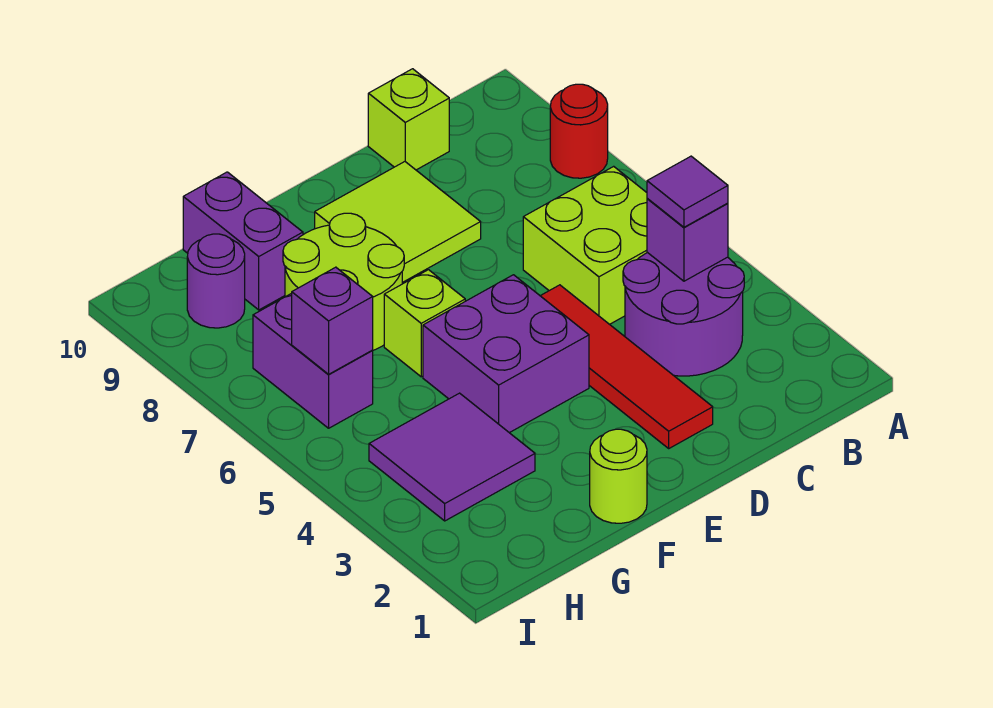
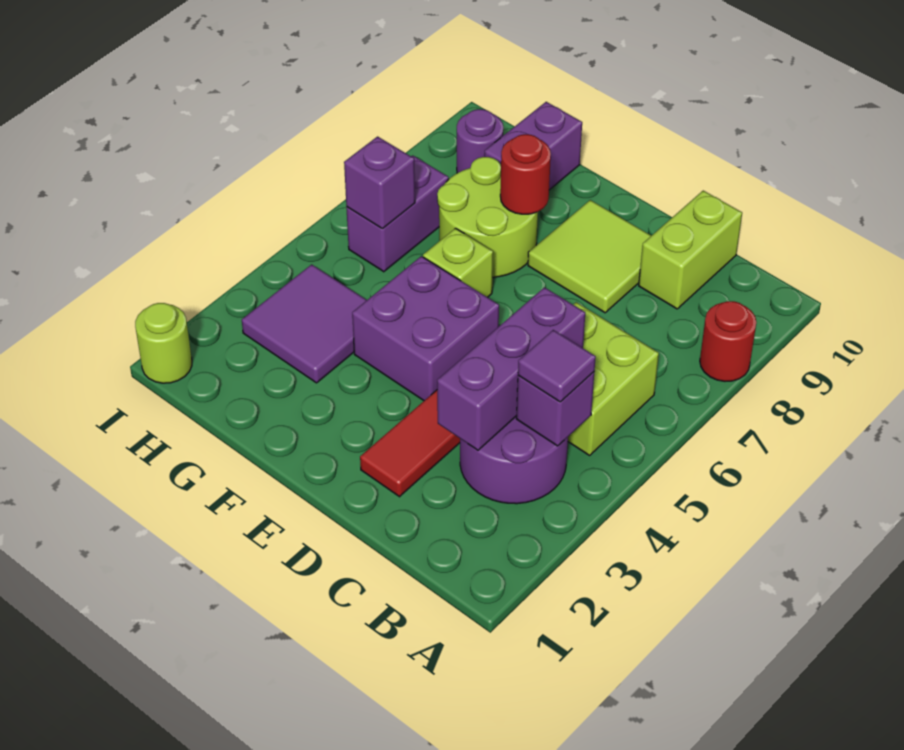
none -> purple 1x3 brick [437,287,585,450]
lime 1x1 brick [368,69,449,170] -> lime 1x2 brick [639,191,742,309]
lime 1x1 round brick [590,429,647,523] -> lime 1x1 round brick moved to [135,303,192,383]
none -> red 1x1 round brick [500,134,551,214]

